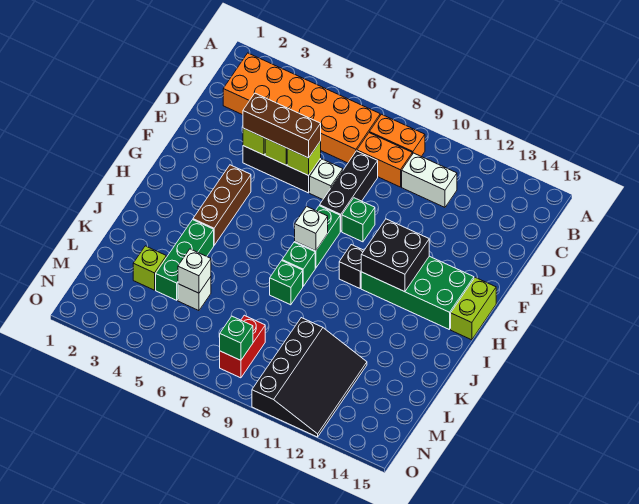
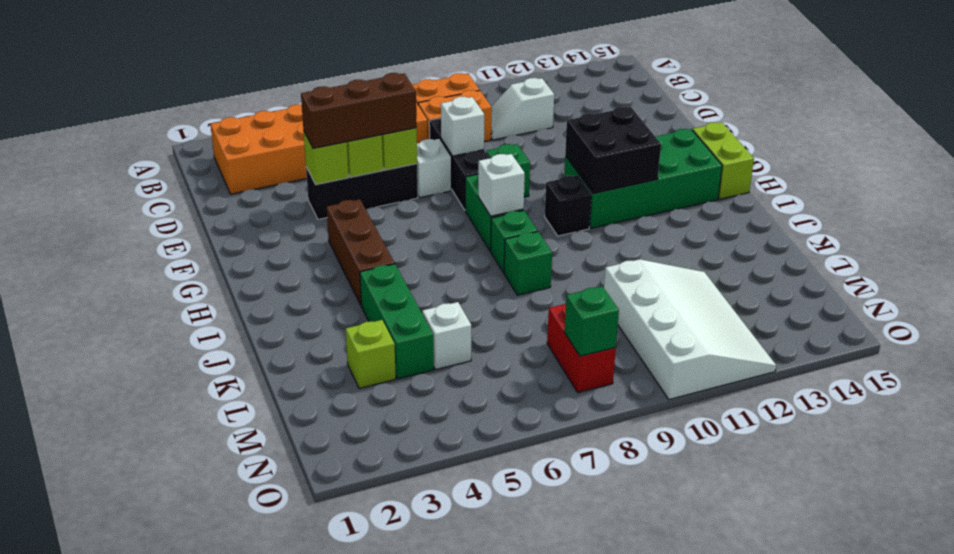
white 1x2 brick [402,153,457,207] -> white 1x2 slope [491,78,554,140]
white 1x1 brick [178,249,211,293] -> white 1x1 brick moved to [441,97,484,156]
black 3x4 slope [252,318,367,437] -> white 3x4 slope [604,259,776,400]

